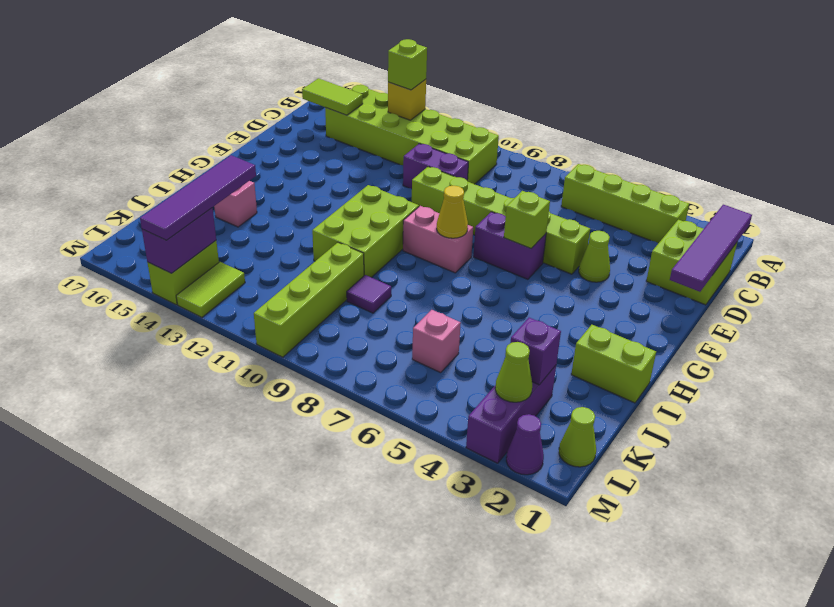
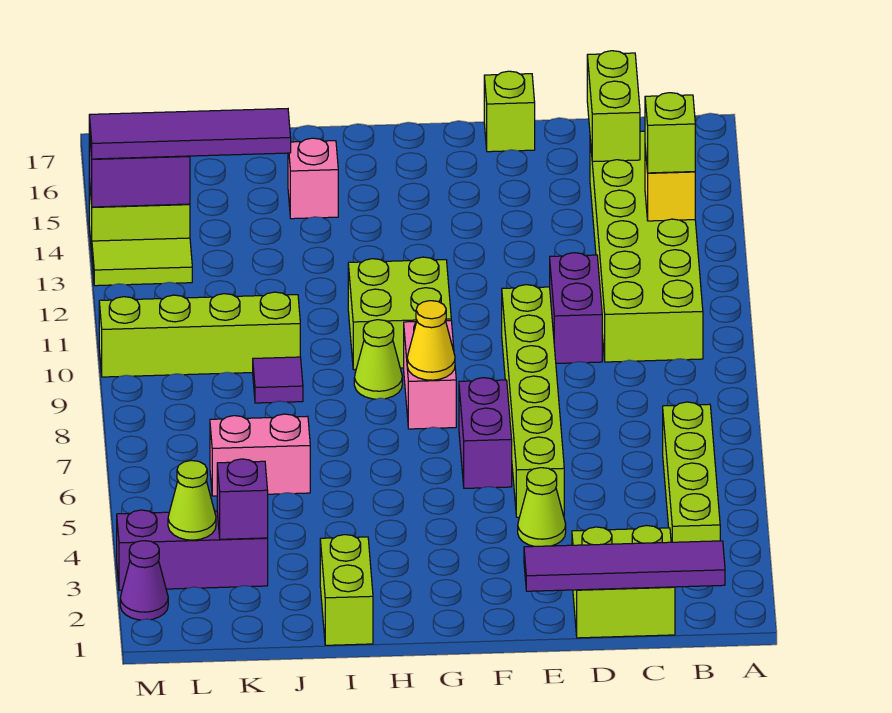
lime 1x2 tile [302,78,363,115] -> lime 1x2 brick [587,51,640,162]
lime 1x1 brick [504,191,550,248] -> lime 1x1 brick moved to [484,71,535,152]
lime 2x3 brick [312,185,419,277] -> lime 2x2 brick [348,257,451,370]
pink 1x1 brick [412,310,461,373] -> pink 1x2 brick [210,414,310,496]
lime 1x1 cone [559,407,596,467] -> lime 1x1 cone moved to [354,320,402,399]

